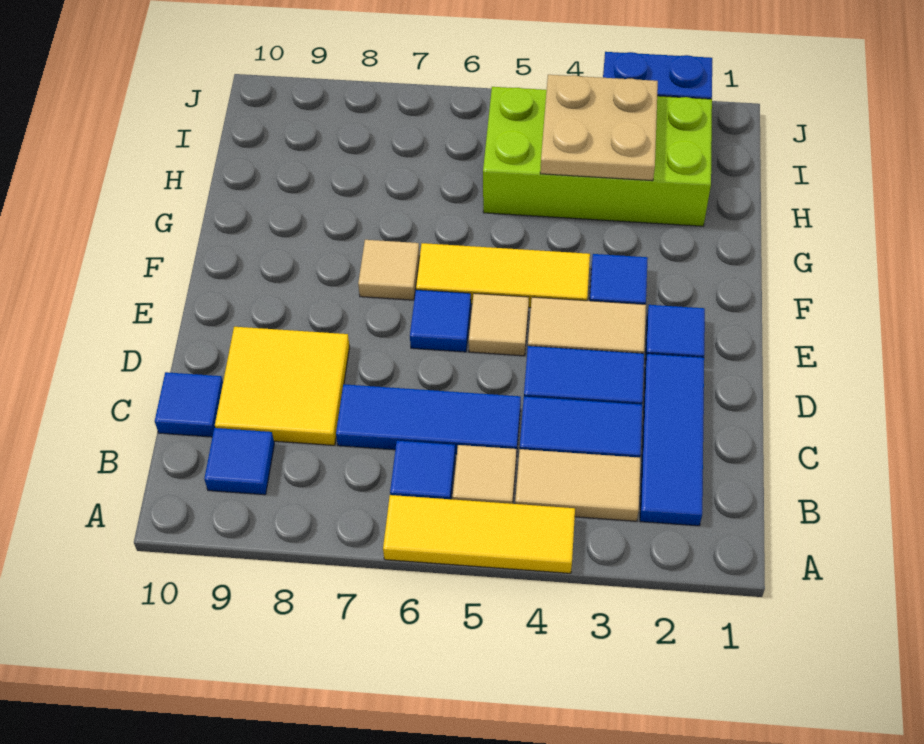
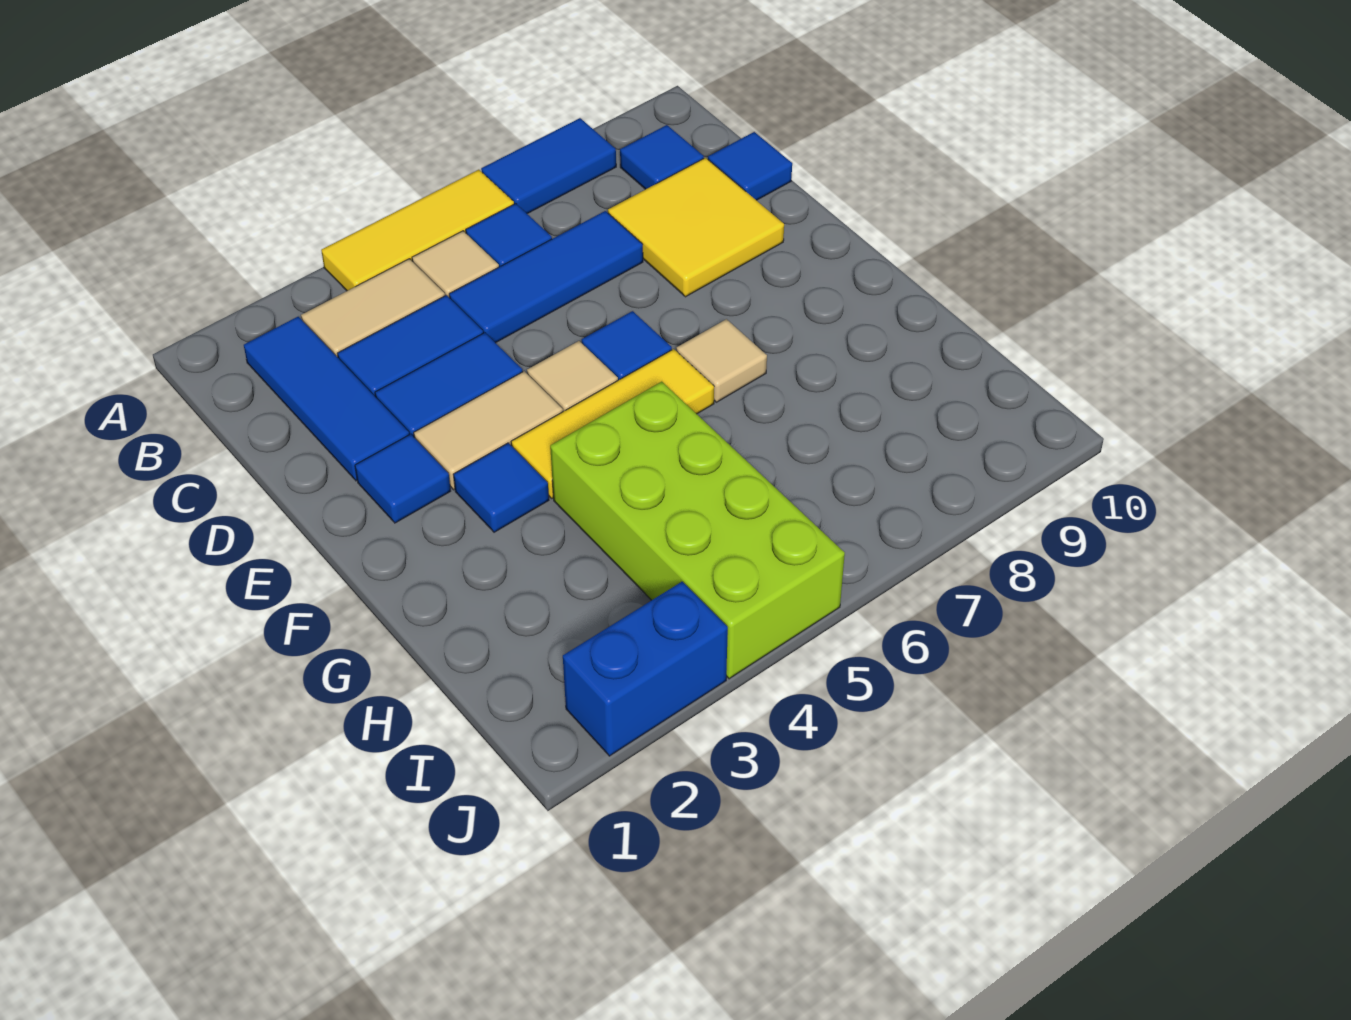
none -> blue 1x2 tile [481,118,616,214]
lime 2x4 brick [483,87,712,226] -> lime 2x4 brick turned to [550,382,845,679]
tan 2x2 plate [540,75,658,181] -> none

